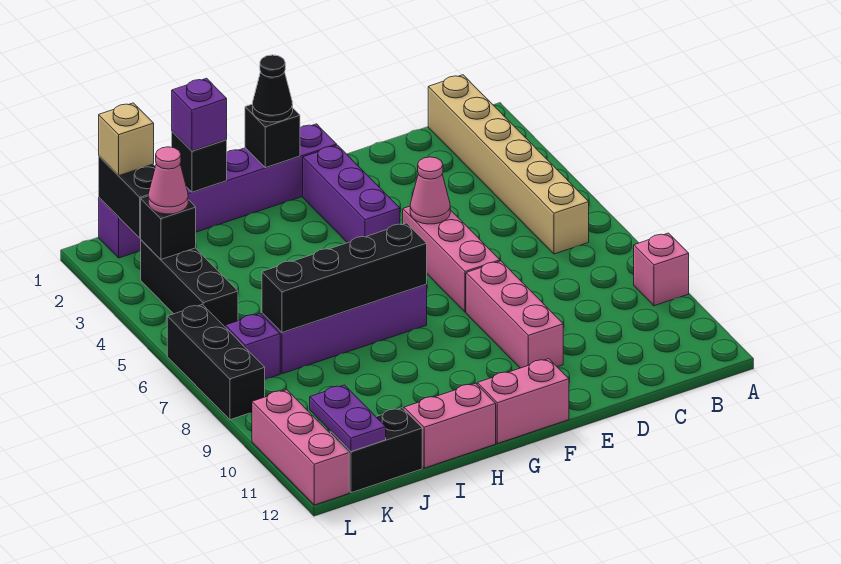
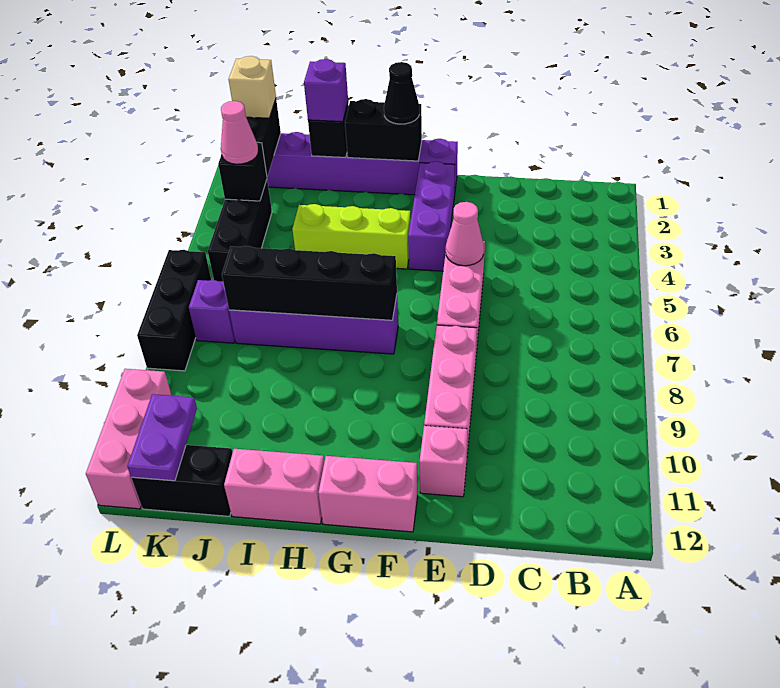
pink 1x1 brick [634,233,689,306] -> pink 1x1 brick moved to [420,426,468,497]
tan 1x6 brick [428,75,589,254] -> none
black 1x1 brick [245,104,300,168] -> black 1x2 brick [345,99,422,161]
none -> lime 1x3 brick [292,204,411,269]

